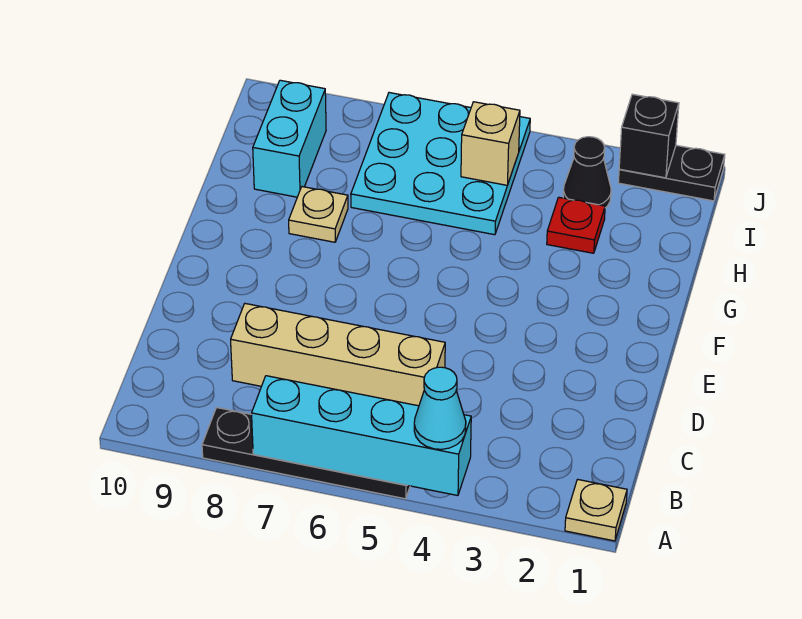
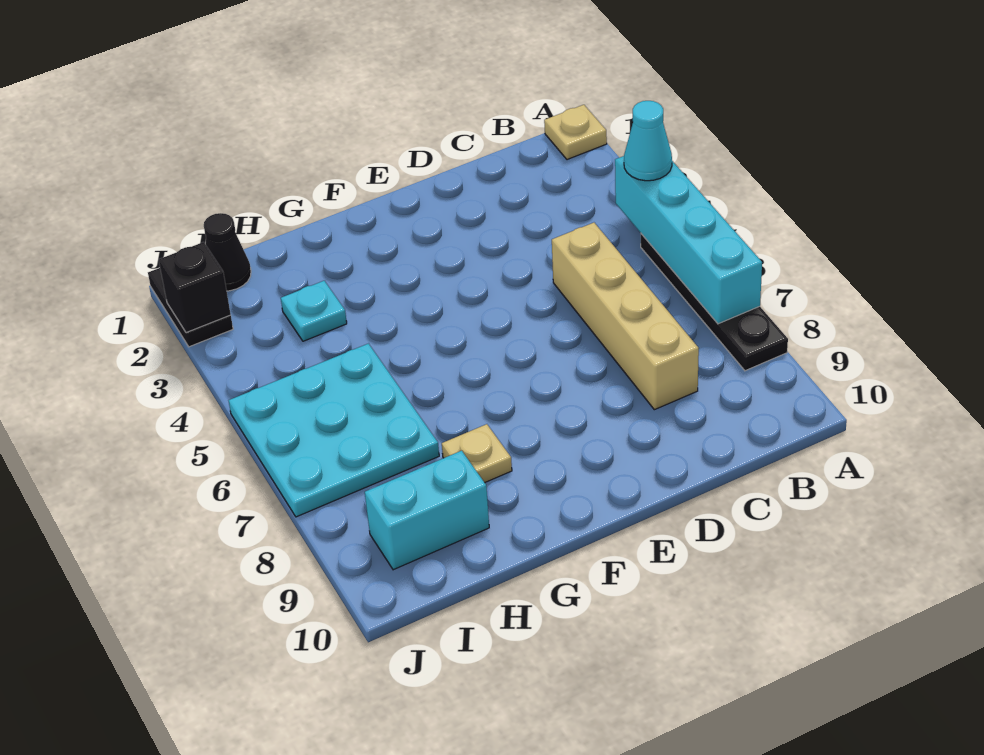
red 1x1 plate [547,197,605,253] -> cyan 1x1 plate [281,281,347,341]
black 1x1 cone [563,137,611,208] -> black 1x1 cone moved to [204,213,251,291]
tan 1x1 brick [461,102,520,185] -> none

